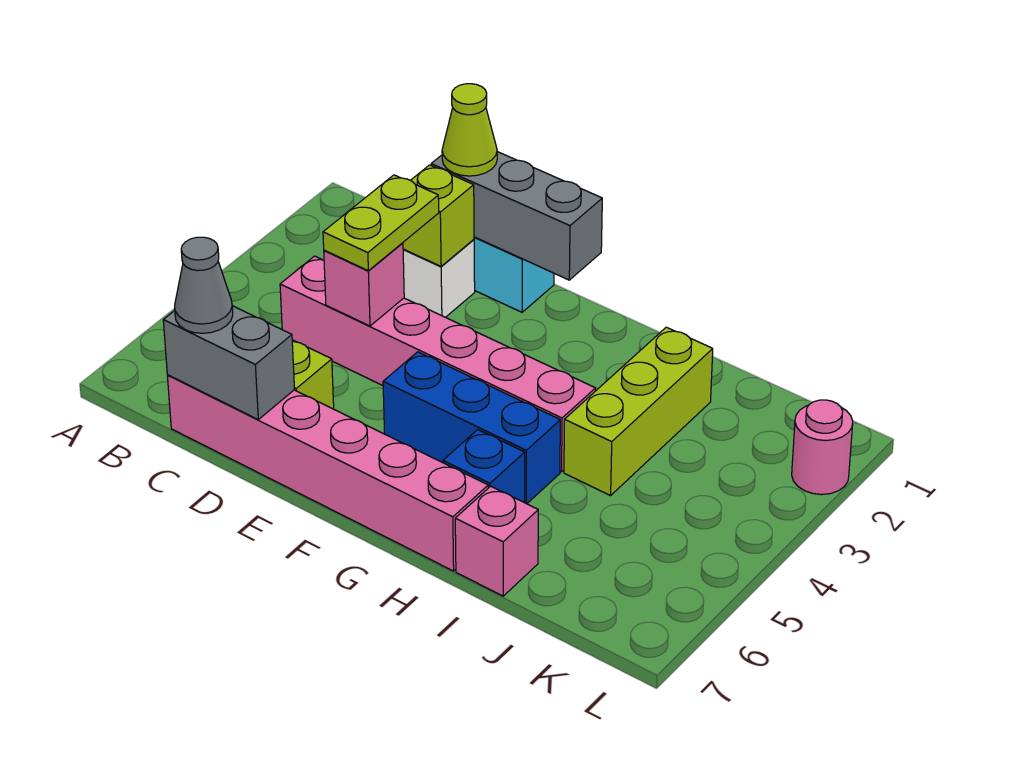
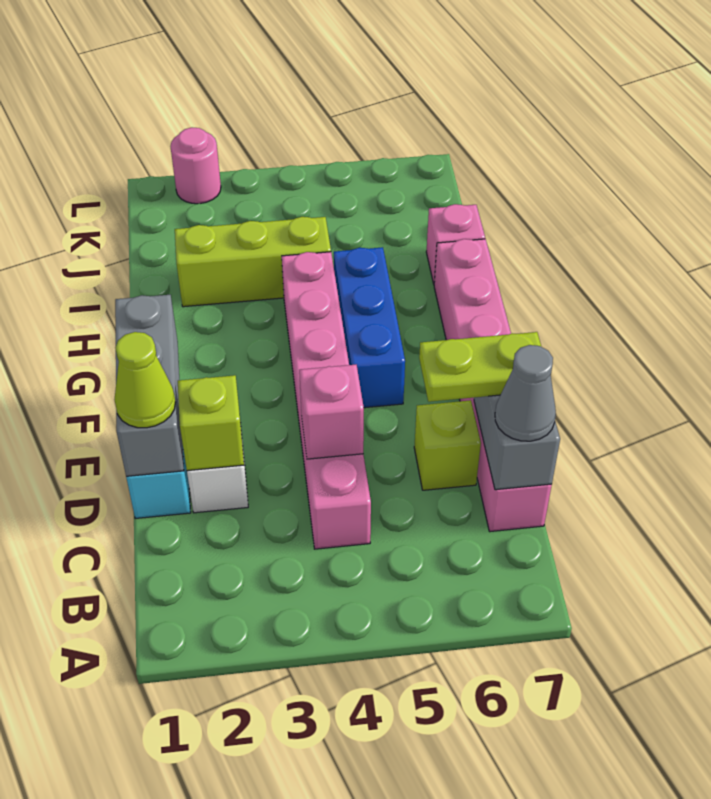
lime 1x2 plate [323,175,439,271] -> lime 1x2 plate moved to [419,332,541,402]
blue 1x1 brick [443,430,525,503] -> none

